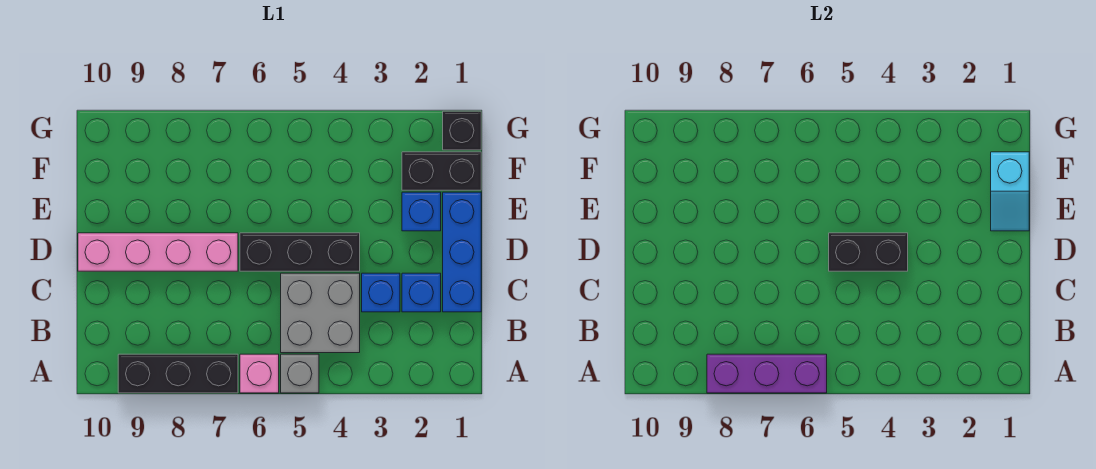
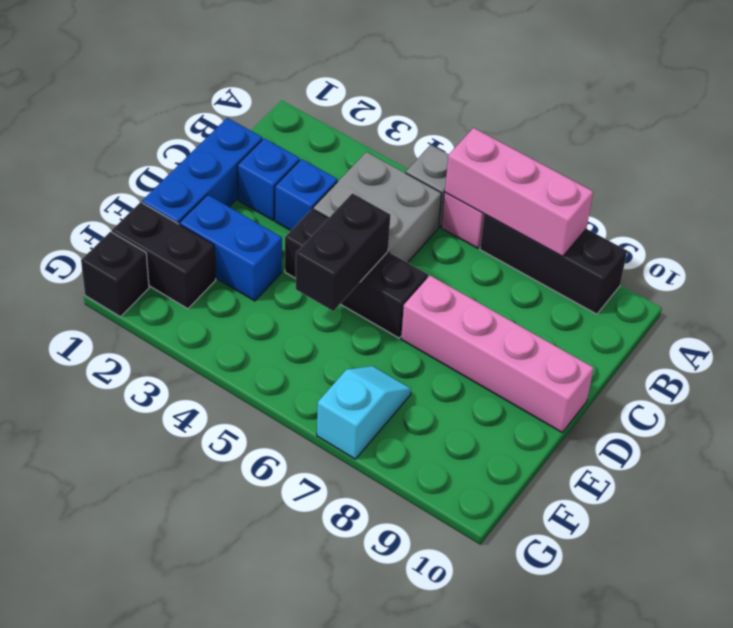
purple 1x3 brick [707,354,827,393] -> pink 1x3 brick [445,128,593,256]
black 1x2 brick [829,233,908,271] -> black 1x2 brick turned to [296,193,390,311]
cyan 1x2 slope [991,152,1029,231] -> cyan 1x2 slope moved to [317,366,411,459]
blue 1x1 brick [402,192,441,231] -> blue 1x2 brick [180,195,282,301]

